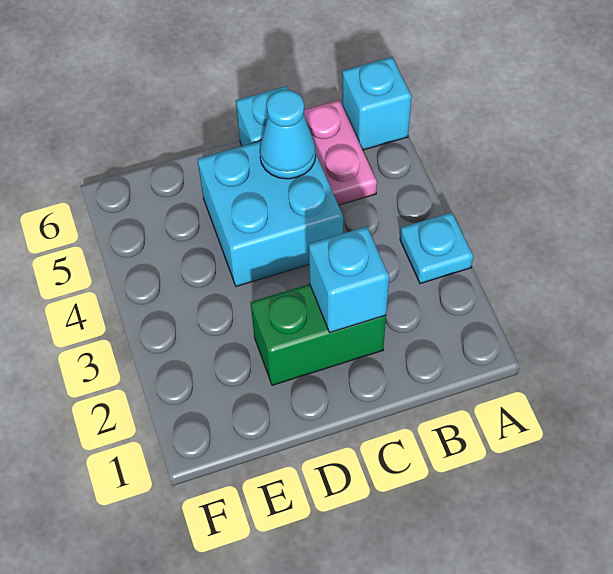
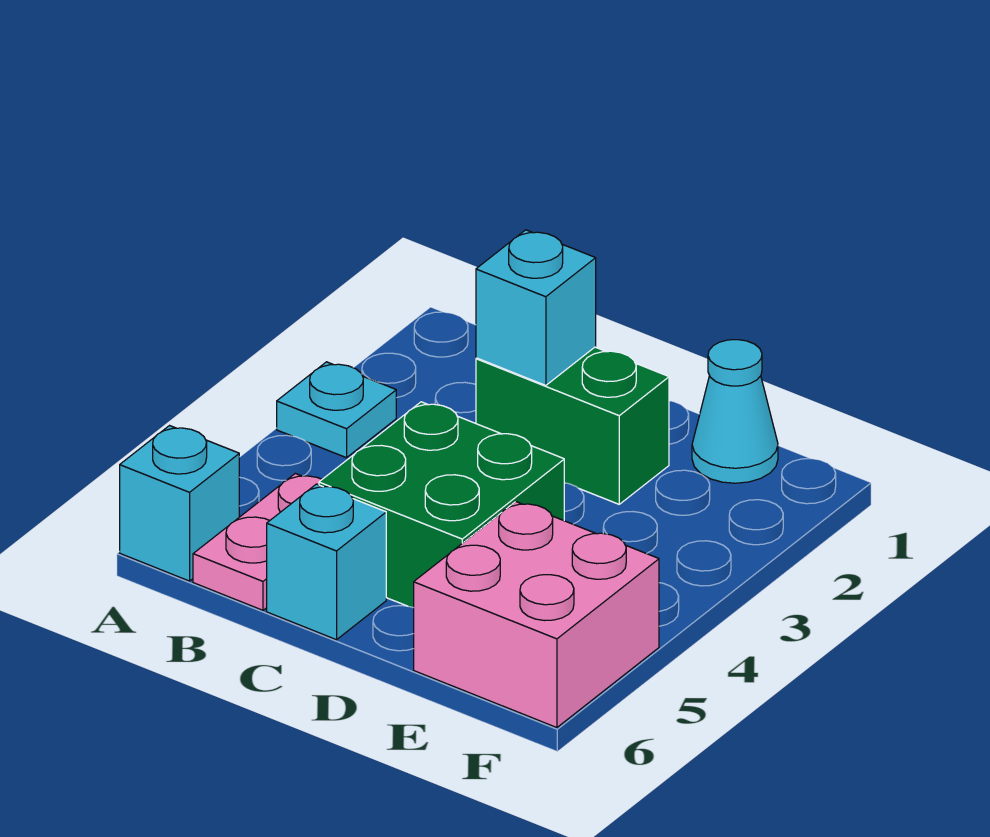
cyan 2x2 brick [197,141,343,286] -> green 2x2 brick [319,402,564,608]
cyan 1x1 cone [260,90,316,179] -> cyan 1x1 cone moved to [692,340,778,483]
none -> pink 2x2 brick [414,502,659,728]

